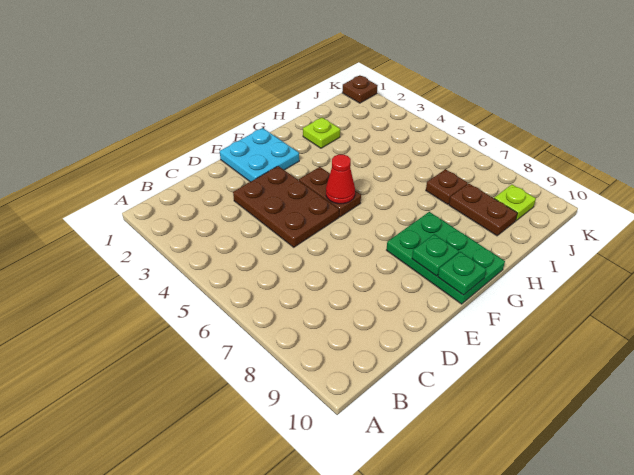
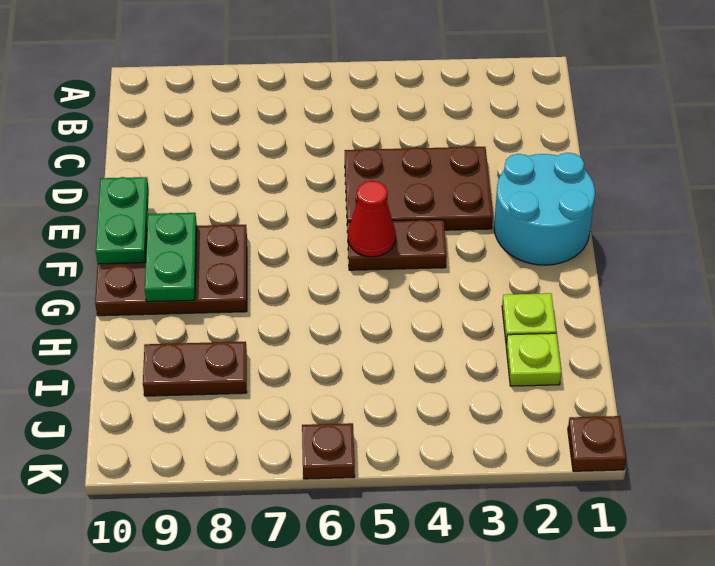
cyan 2x2 plate [220,128,299,182] -> cyan 2x2 round brick [494,153,595,265]
green 2x3 plate [387,212,505,304] -> brown 2x3 plate [95,225,247,316]
green 1x1 plate [412,234,459,276] -> green 1x2 plate [145,213,197,302]
green 1x1 plate [438,252,486,295] -> green 1x2 plate [96,177,149,264]
brown 1x1 plate [426,169,468,204] -> brown 1x1 plate moved to [302,423,355,479]
lime 1x1 plate [494,185,536,221] -> lime 1x1 plate moved to [506,333,561,386]

